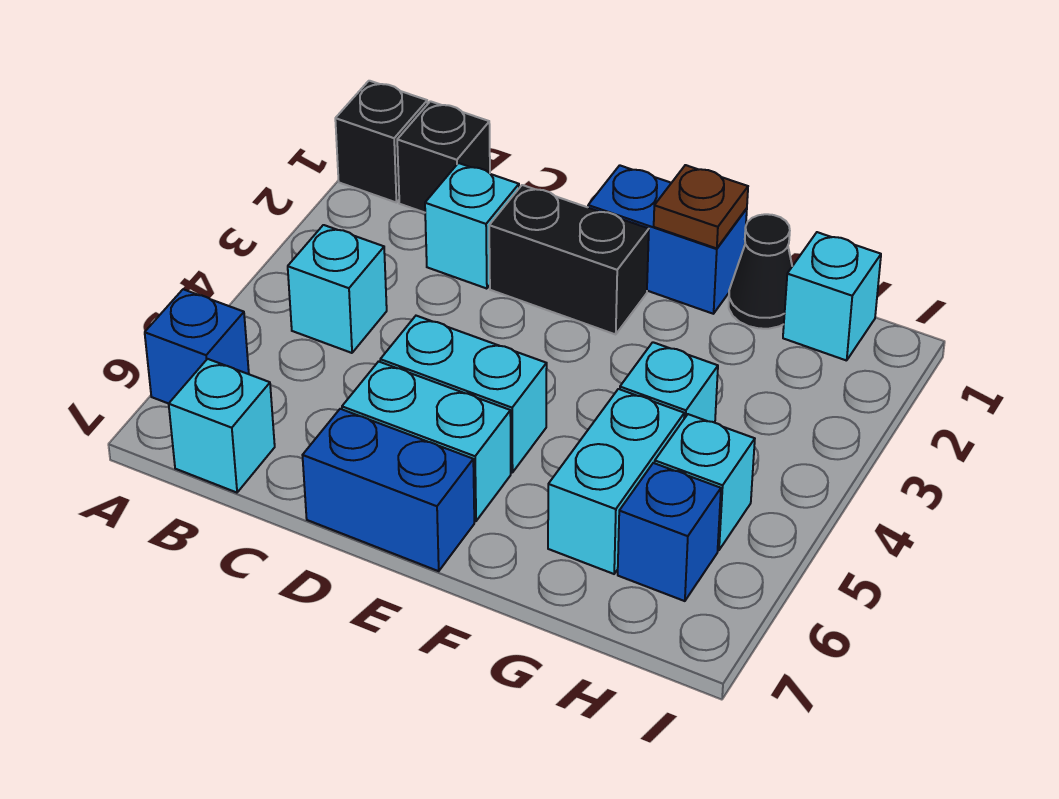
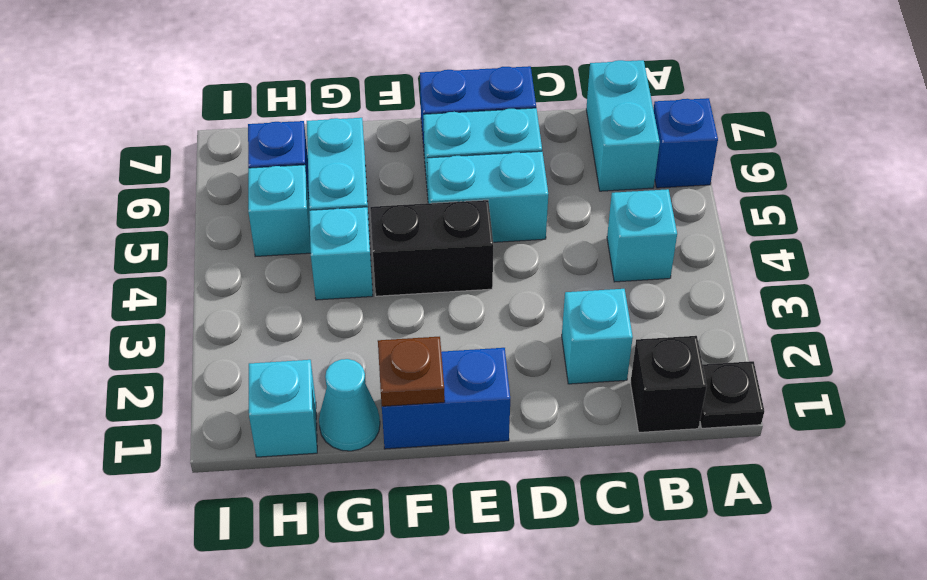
black 1x1 brick [335,81,427,202] -> black 1x1 plate [700,361,764,428]
cyan 1x1 brick [169,359,275,493] -> cyan 1x2 brick [586,60,660,191]
black 1x2 brick [489,185,649,334] -> black 1x2 brick moved to [370,200,493,296]
black 1x1 cone [729,214,792,329] -> cyan 1x1 cone [319,359,380,451]

